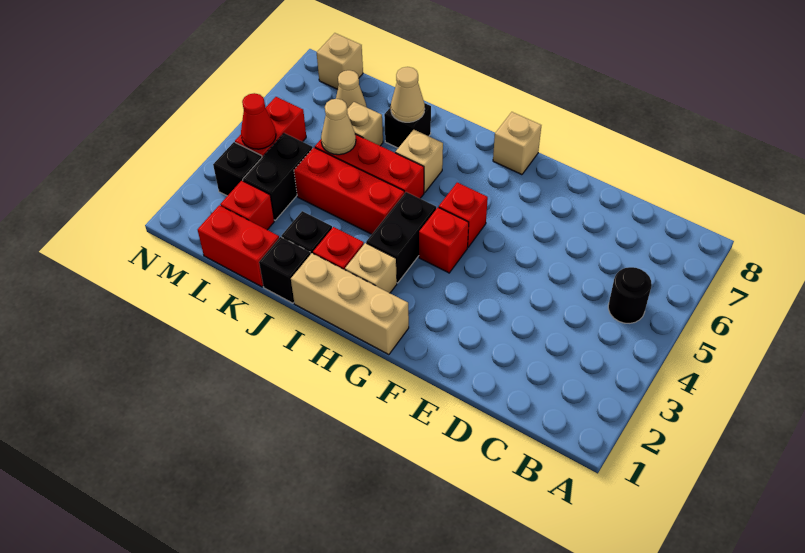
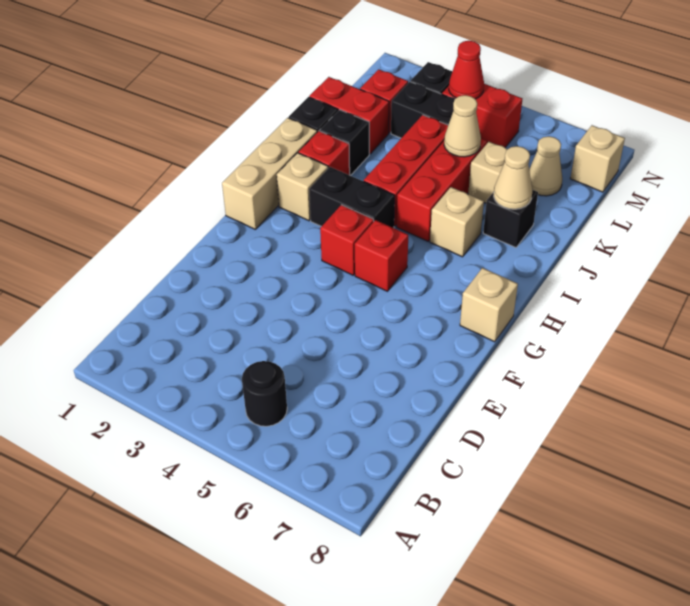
red 1x2 brick [198,205,279,287] -> red 1x2 brick turned to [309,77,389,154]

